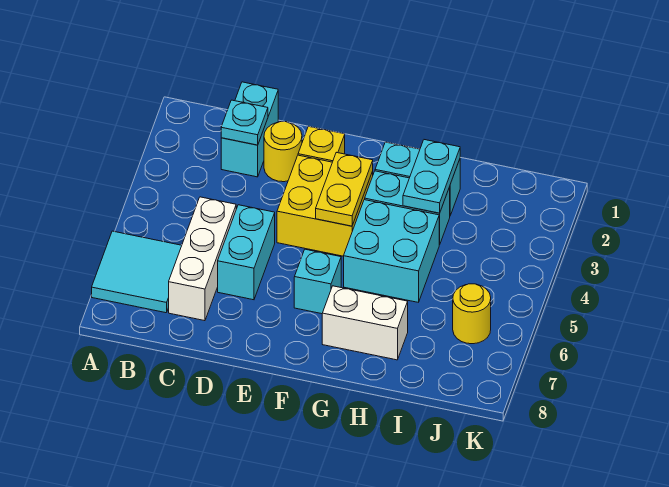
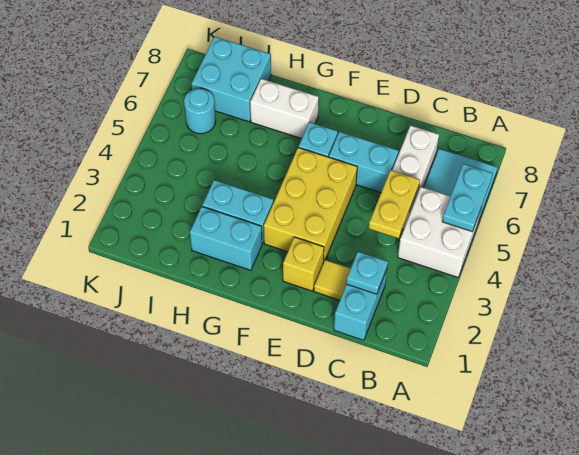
none -> white 2x2 brick [398,187,481,277]
yellow 1x1 round brick [264,122,302,182] -> yellow 1x1 tile [314,260,351,300]
cyan 1x2 brick [218,205,275,300] -> cyan 1x2 brick turned to [329,132,398,193]
yellow 2x2 brick [277,155,373,256] -> yellow 2x3 brick [264,148,357,263]
yellow 1x2 plate [316,152,373,226] -> yellow 1x2 plate moved to [369,170,420,238]
cyan 2x2 brick [344,200,439,302] -> cyan 2x2 brick moved to [191,37,271,122]
cyan 1x2 plate [403,140,460,213] -> cyan 1x2 plate moved to [442,164,493,231]
yellow 1x1 round brick [453,284,491,344] -> cyan 1x1 round brick [184,88,216,134]

